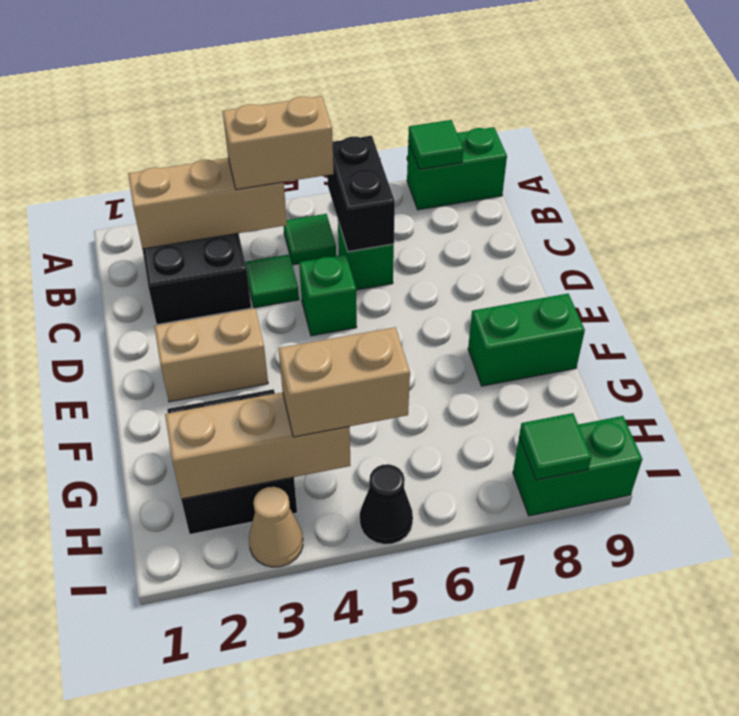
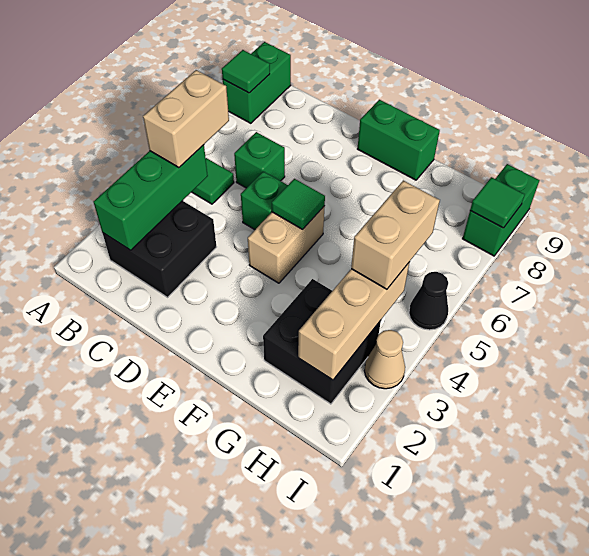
tan 1x3 brick [128,158,287,249] -> green 1x3 brick [93,145,208,250]
black 1x2 brick [327,136,395,252] -> none
green 1x1 tile [245,254,299,308] -> green 1x1 tile moved to [272,179,325,229]
tan 1x2 brick [154,308,268,402] -> tan 1x2 brick moved to [248,206,325,283]
green 1x2 brick [468,294,585,386] -> green 1x2 brick turned to [358,100,440,180]

